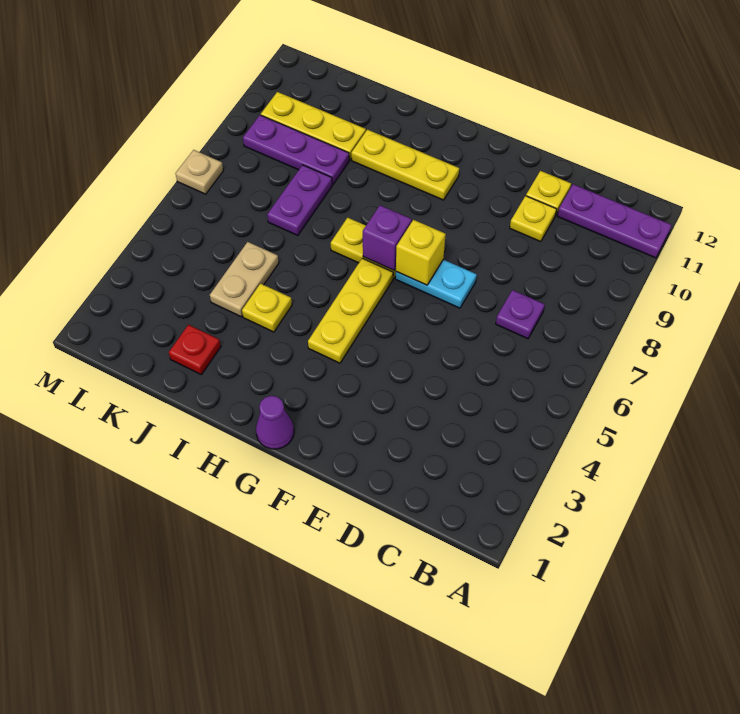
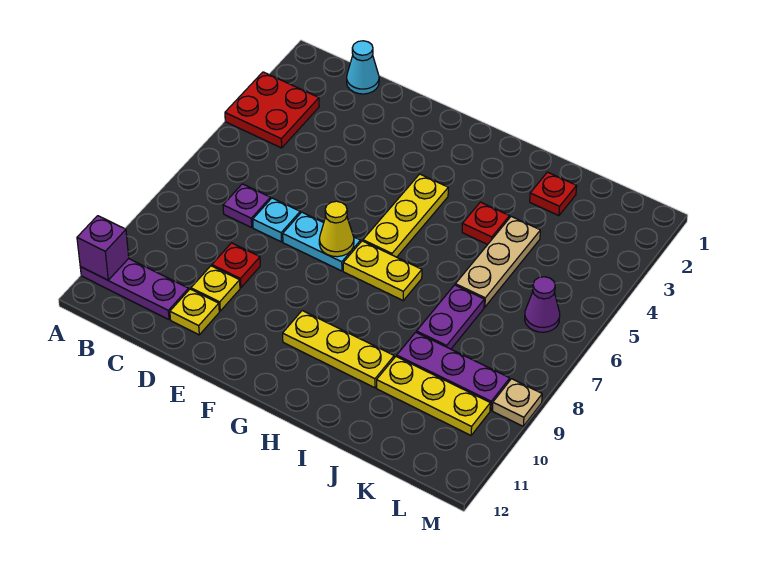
none -> red 2x2 plate [225,72,319,148]
none -> cyan 1x1 cone [347,41,379,94]
none -> cyan 1x1 plate [253,198,300,242]
none -> red 1x1 plate [212,243,260,288]
yellow 1x1 brick [396,220,446,285] -> yellow 1x1 cone [319,201,354,257]
purple 1x1 cone [256,396,294,449] -> purple 1x1 cone moved to [525,277,560,332]
purple 1x1 brick [363,205,412,270] -> purple 1x1 brick moved to [77,216,129,280]
yellow 1x1 plate [242,284,292,332] -> red 1x1 plate [462,202,509,245]
tan 1x2 plate [210,242,279,317] -> tan 1x3 plate [455,217,540,307]
tan 1x1 plate [176,150,223,194] -> tan 1x1 plate moved to [492,379,542,426]

